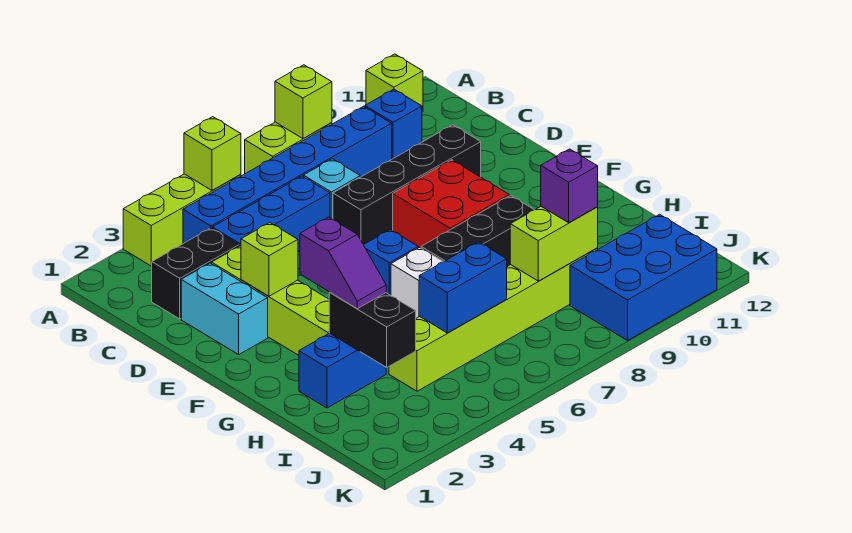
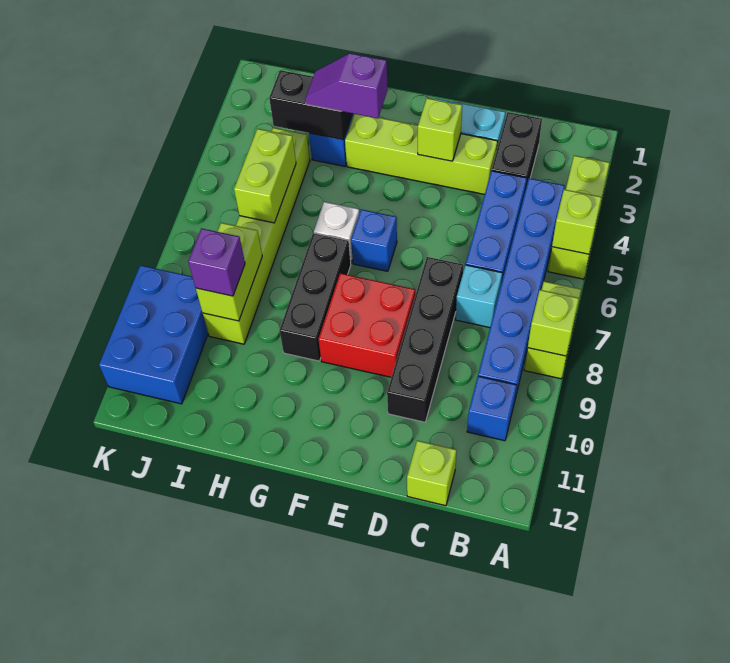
lime 1x1 brick [366,54,423,112] -> lime 1x1 brick moved to [407,441,457,506]
blue 1x2 brick [419,242,507,333] -> lime 1x2 brick [234,129,296,223]

